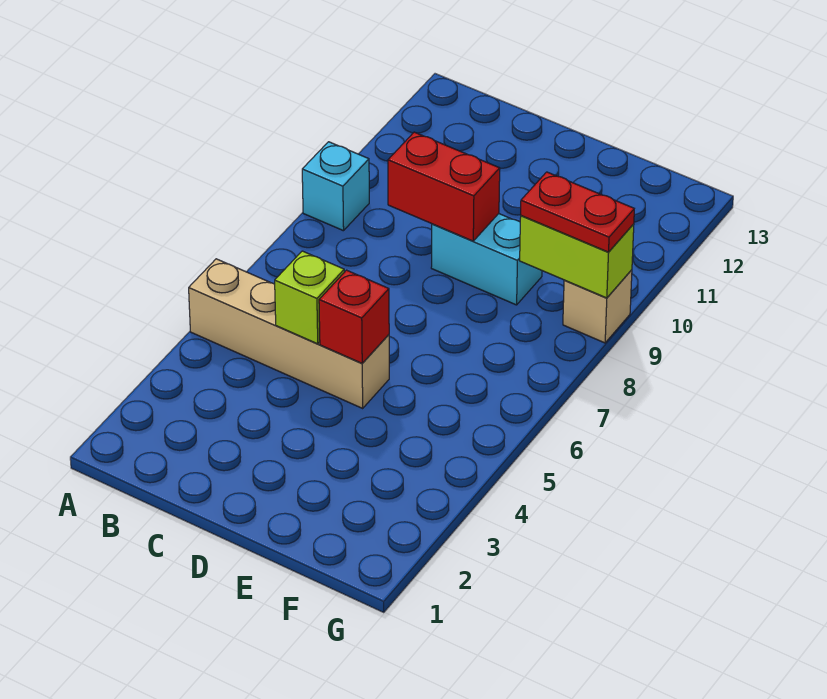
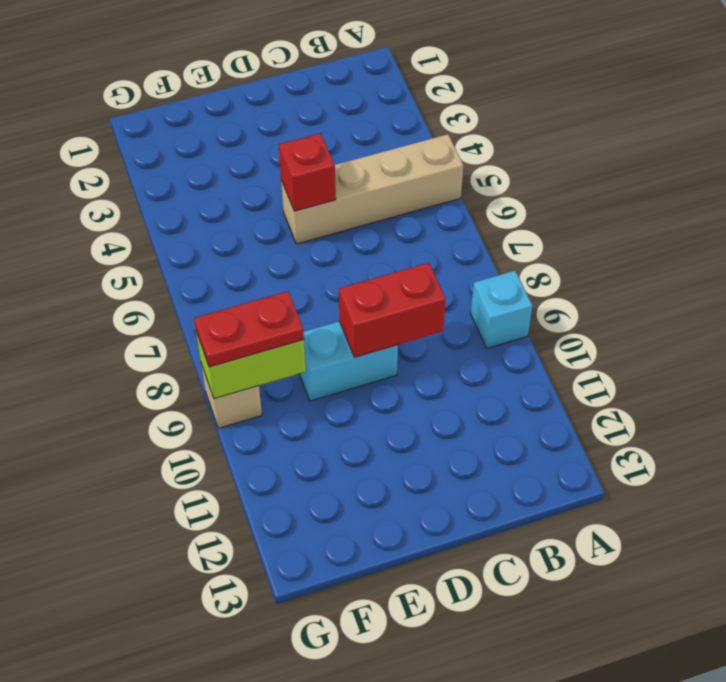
lime 1x1 brick [275,251,344,344] -> none

